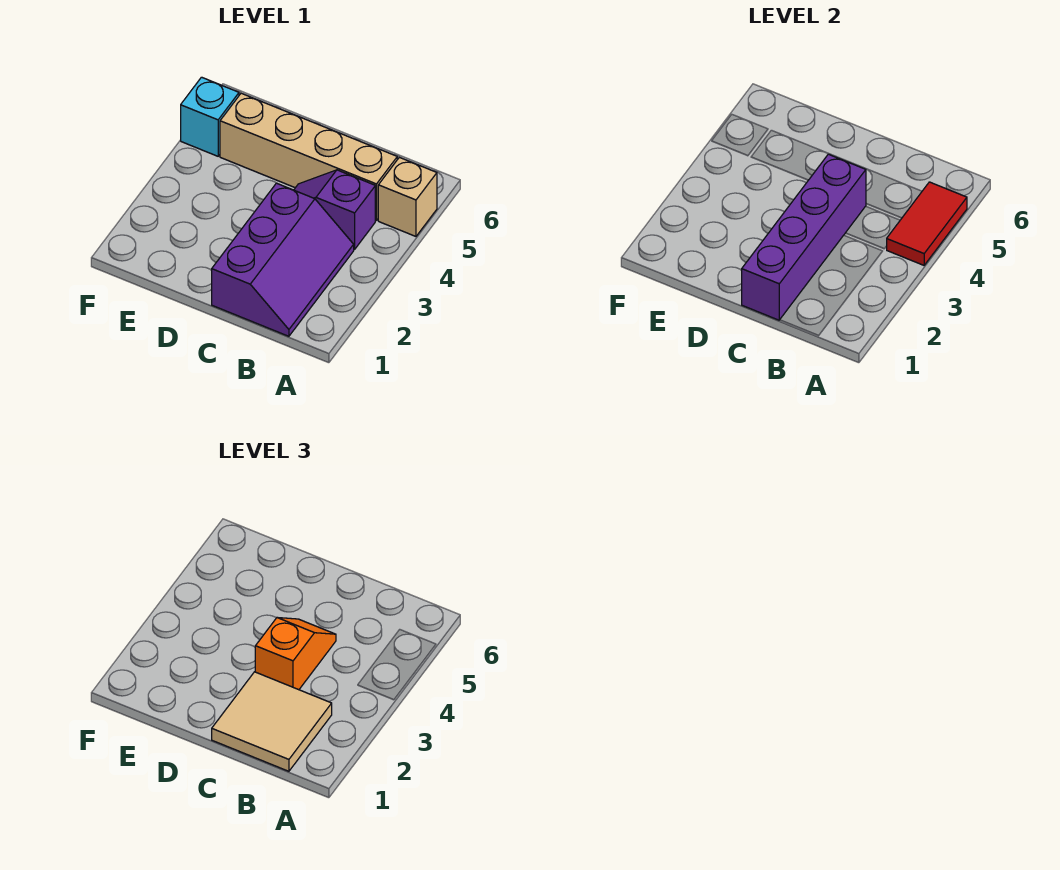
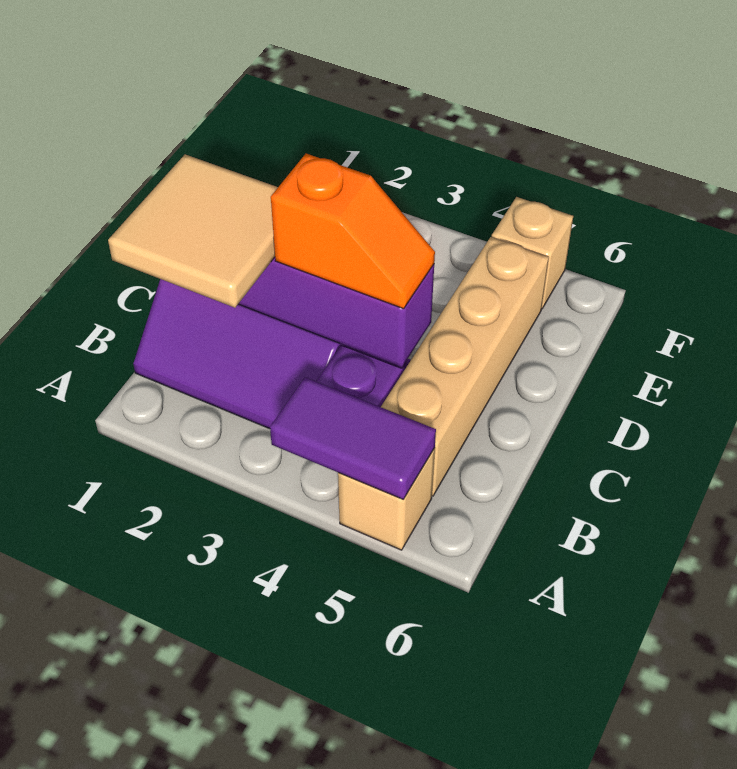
red 1x2 tile [887,182,967,265] -> purple 1x2 tile [270,377,436,499]
cyan 1x1 brick [181,77,239,156] -> tan 1x1 brick [492,197,573,308]

